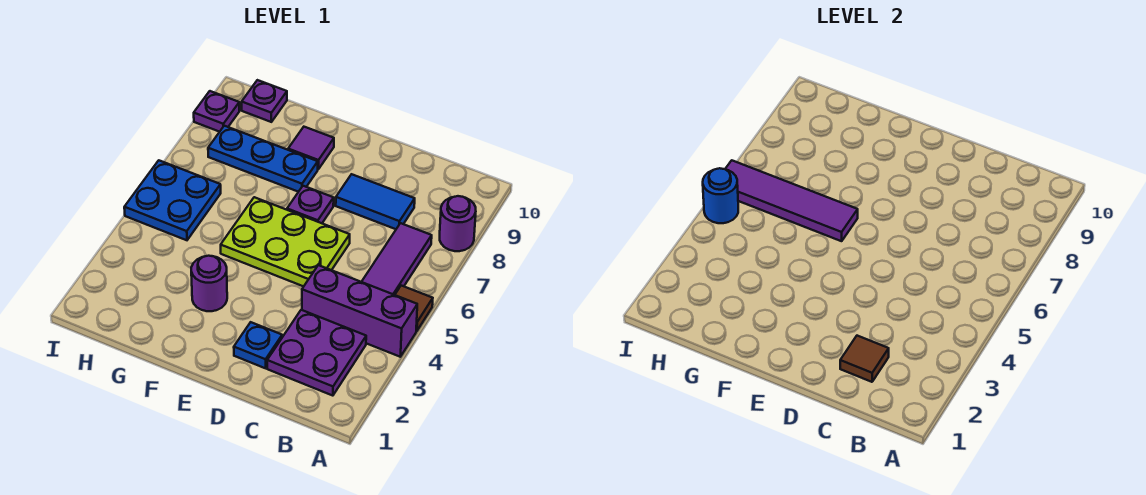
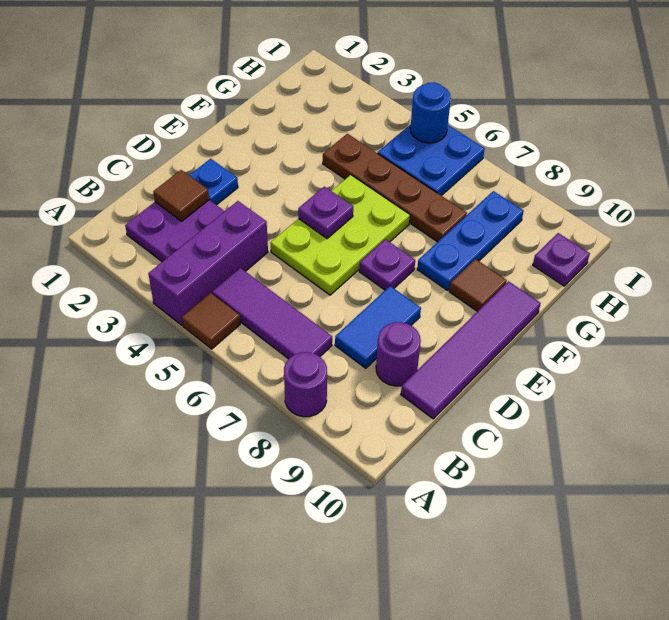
purple 1x1 round brick [191,256,227,311] -> purple 1x1 round brick moved to [376,322,421,386]
purple 1x4 tile [725,160,858,241] -> purple 1x4 tile moved to [401,281,541,419]
purple 1x1 tile [288,127,334,169] -> brown 1x1 tile [449,259,507,312]
none -> brown 1x4 plate [323,134,467,242]
purple 1x1 plate [194,91,239,132] -> purple 1x1 plate moved to [298,187,353,238]

